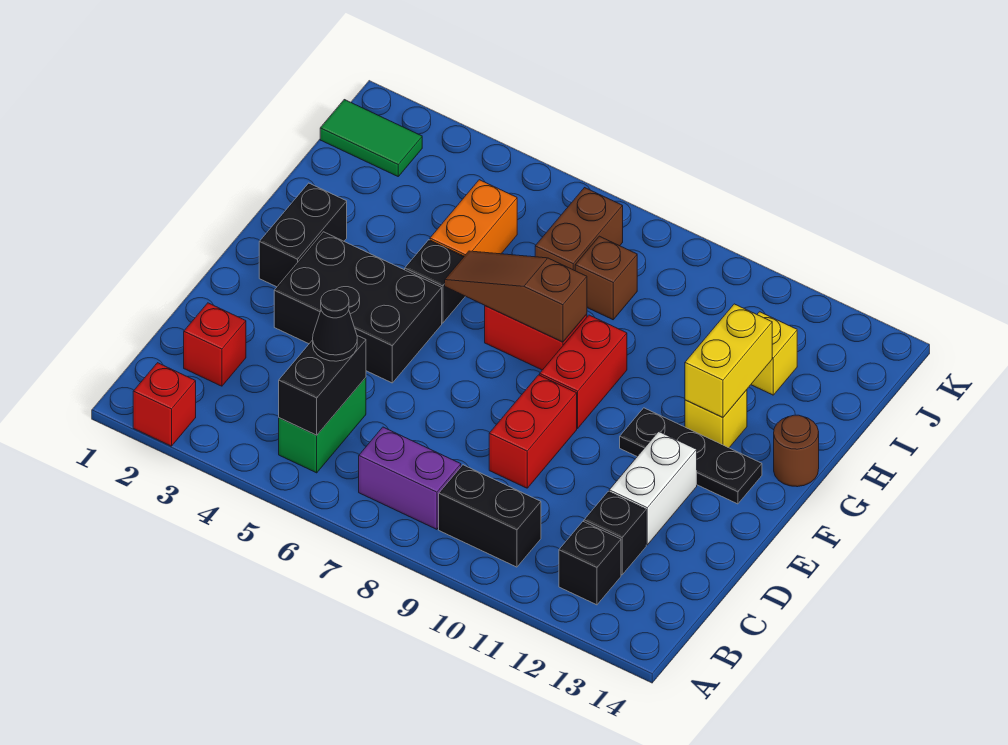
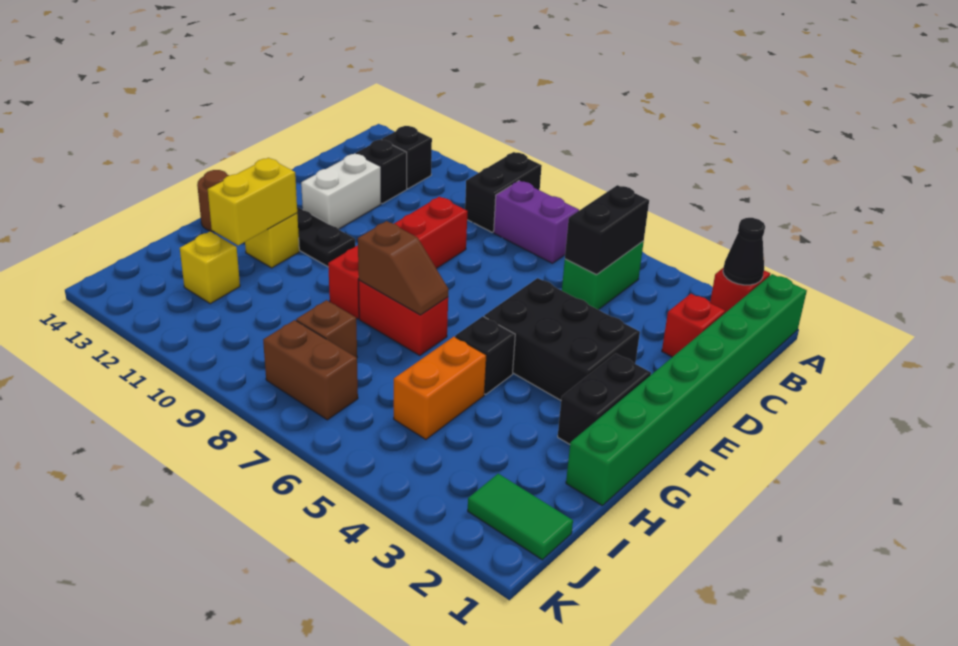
none -> green 1x8 brick [566,274,807,505]
black 1x2 brick [439,465,541,567] -> black 1x2 brick turned to [465,152,542,232]
black 1x1 cone [313,290,357,361] -> black 1x1 cone moved to [723,218,765,285]
brown 1x3 slope [445,251,587,342] -> brown 1x2 slope [358,221,449,315]
brown 1x2 brick [535,188,623,271] -> brown 1x2 brick turned to [263,320,358,420]

